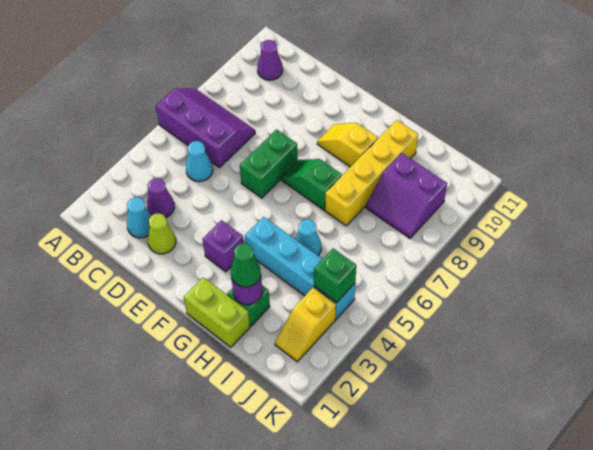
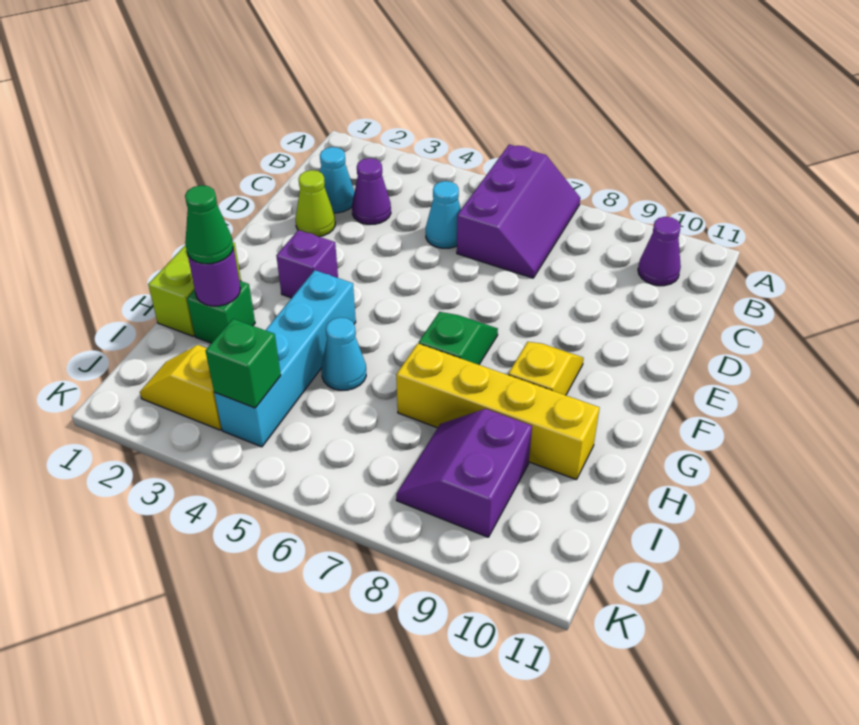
green 1x2 brick [240,130,298,198] -> none

